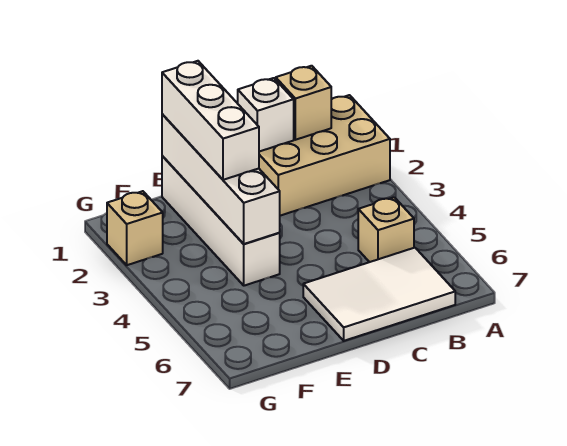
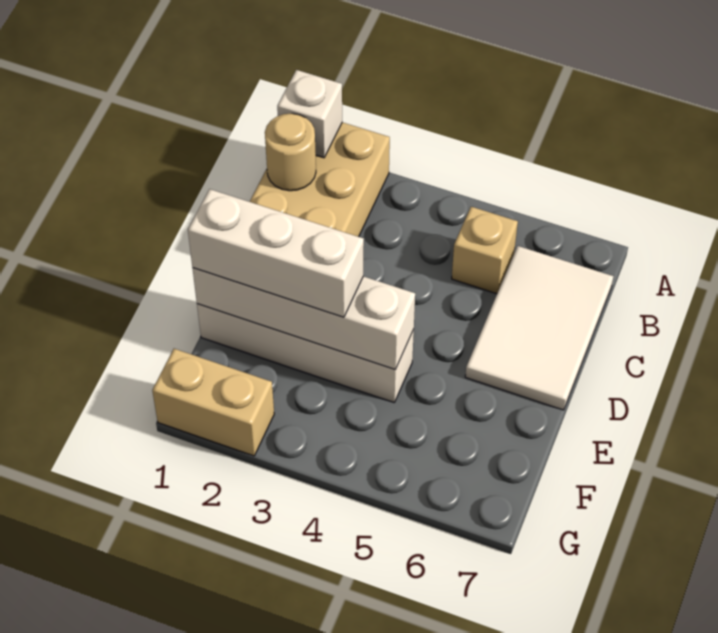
tan 1x1 brick [276,66,331,140] -> tan 1x1 round brick [265,114,316,191]
white 1x1 brick [238,78,294,152] -> white 1x1 brick moved to [277,70,342,158]
tan 1x1 brick [107,191,163,265] -> tan 1x2 brick [152,349,274,456]

